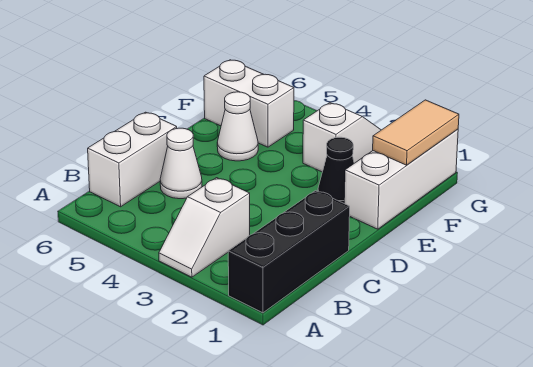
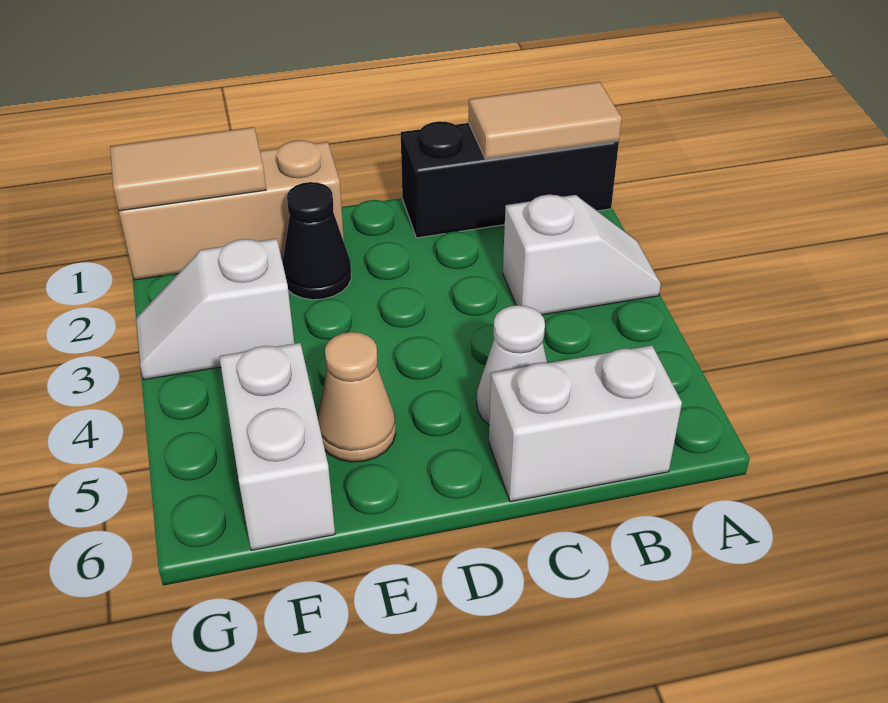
none -> tan 1x2 tile [468,82,622,159]
white 1x3 brick [344,129,458,229] -> tan 1x3 brick [119,140,344,280]
white 1x1 cone [217,92,258,161] -> tan 1x1 cone [317,332,396,462]

